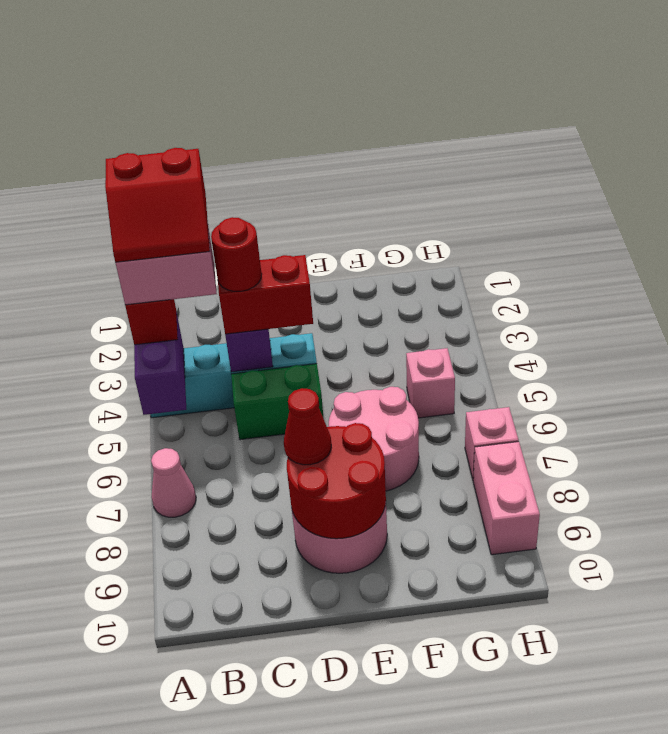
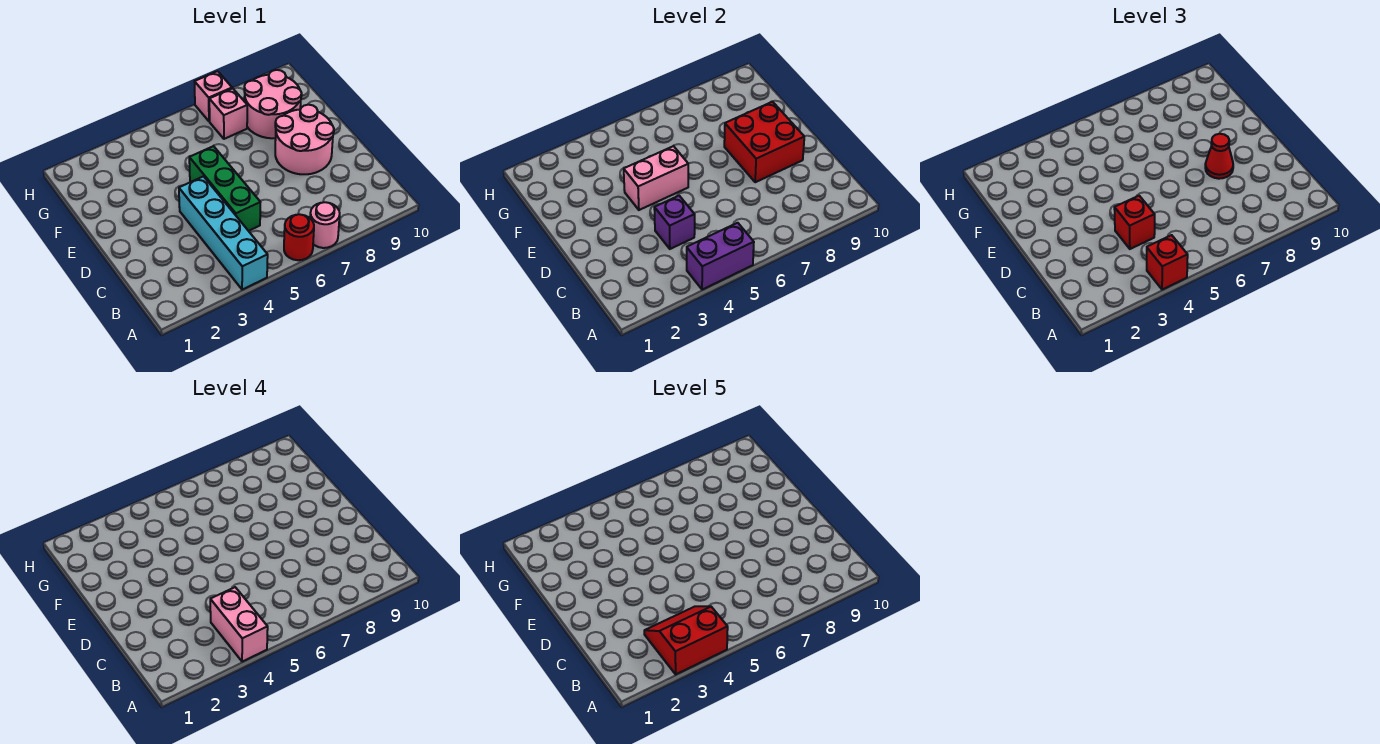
red 2x2 slope [105,148,210,262] -> red 2x2 slope turned to [644,606,728,674]
pink 1x1 cone [151,448,196,517] -> pink 1x1 round brick [310,202,340,248]
red 1x2 brick [218,255,313,334] -> red 1x1 brick [1114,196,1155,249]
red 1x1 round brick [211,217,262,291] -> red 1x1 round brick moved to [284,214,314,260]
green 1x2 brick [231,364,324,440] -> green 1x3 brick [189,146,260,231]
red 2x2 round brick [287,423,386,539] -> red 2x2 brick [724,102,804,182]
pink 2x2 round brick [329,387,419,491] -> pink 2x2 round brick moved to [244,70,302,138]
pink 1x1 brick [406,348,455,418] -> pink 1x1 brick moved to [209,88,247,139]
pink 1x2 brick [473,442,540,555] -> pink 1x2 brick moved to [624,146,688,210]

